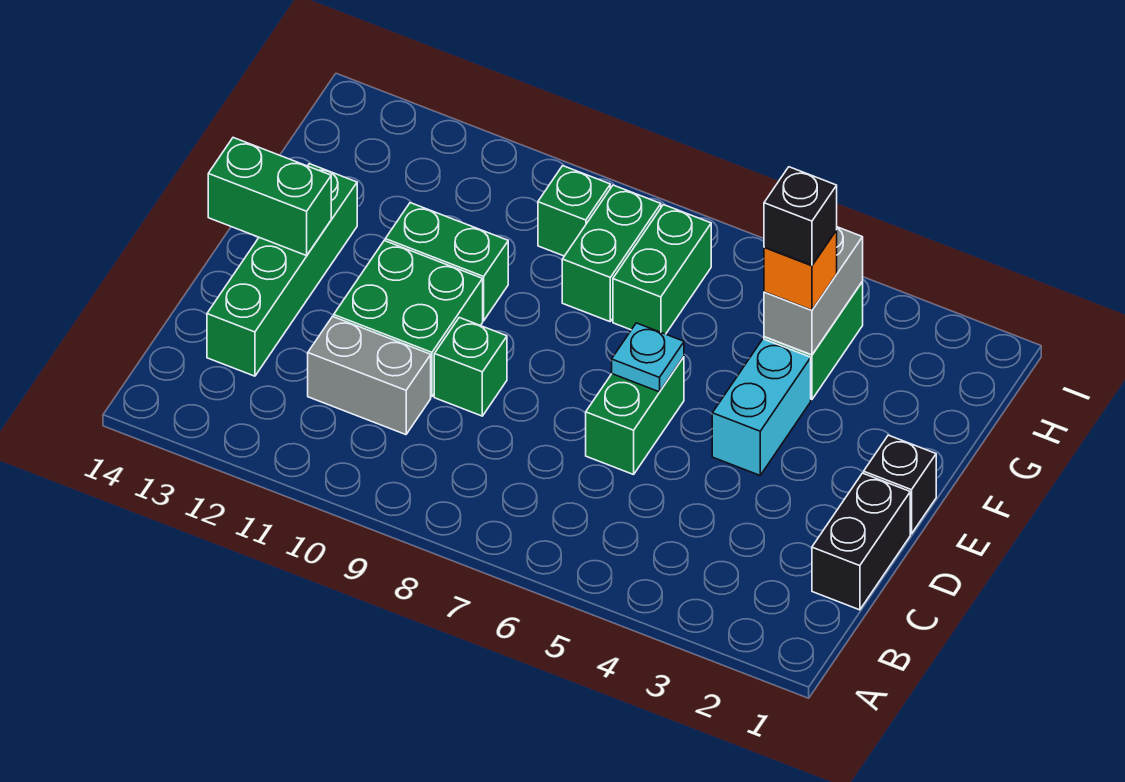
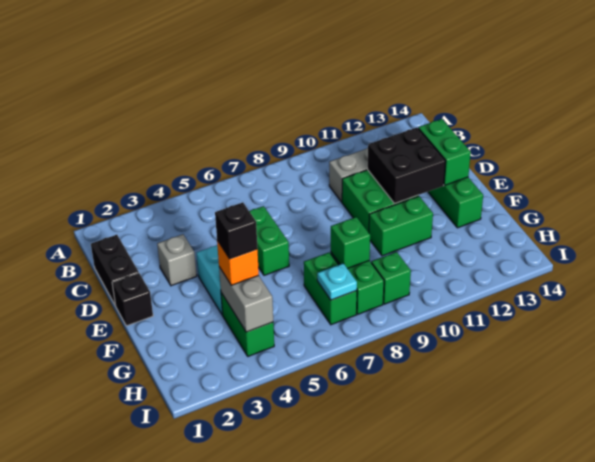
none -> grey 1x1 brick [157,234,197,286]
green 1x1 brick [434,318,507,416] -> green 1x1 brick moved to [331,217,370,269]
none -> black 2x2 brick [368,128,446,204]
cyan 1x1 plate [612,323,684,392] -> cyan 1x1 plate moved to [317,263,357,300]
green 1x2 brick [208,138,331,256] -> green 1x2 brick turned to [418,119,471,185]

